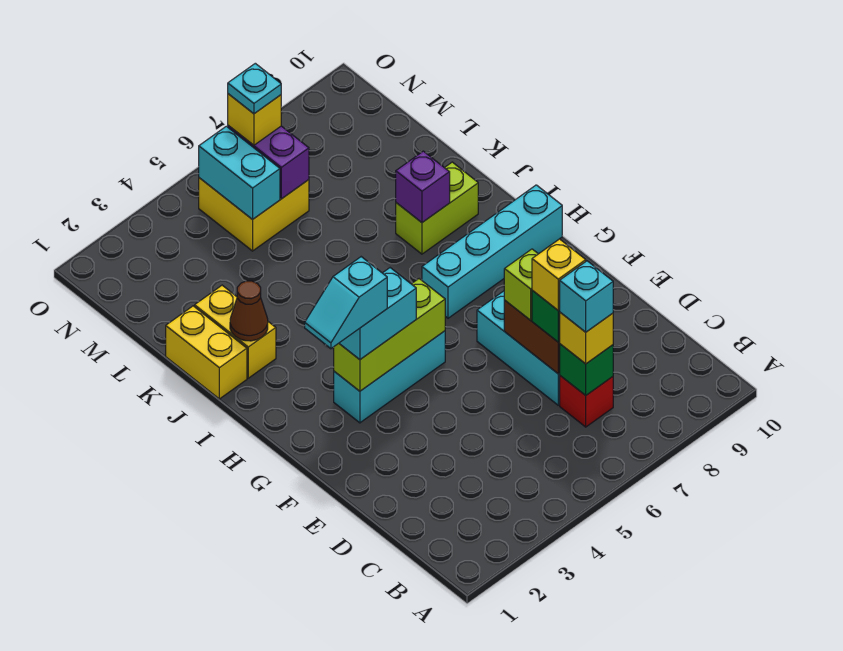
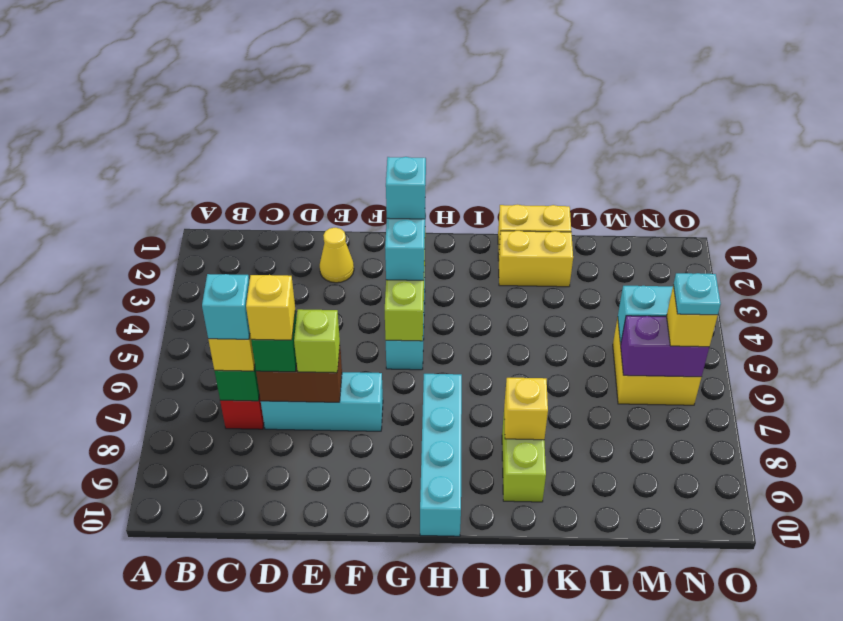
none -> yellow 1x1 cone [320,228,354,283]
brown 1x1 cone [230,281,268,341] -> none
purple 1x1 brick [396,151,450,222] -> yellow 1x1 brick [504,378,548,440]

